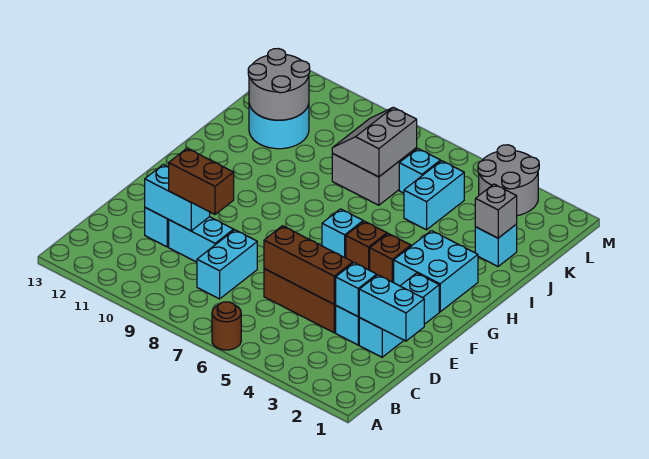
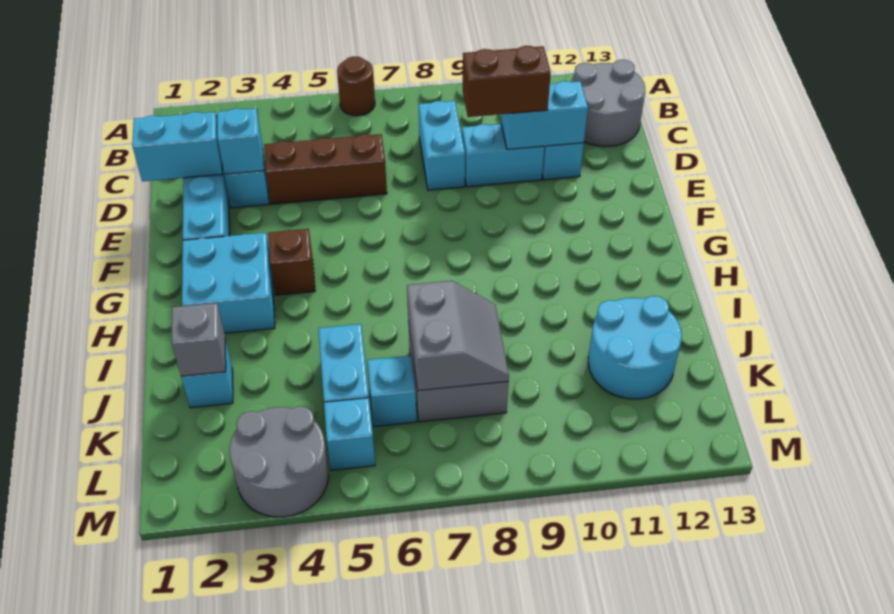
brown 1x3 brick [264,226,353,304] -> none
brown 1x1 brick [346,221,387,270] -> none
cyan 1x1 brick [322,209,363,258] -> cyan 1x1 brick moved to [324,398,375,470]
grey 2x2 round brick [248,49,310,120] -> grey 2x2 round brick moved to [571,60,645,147]

